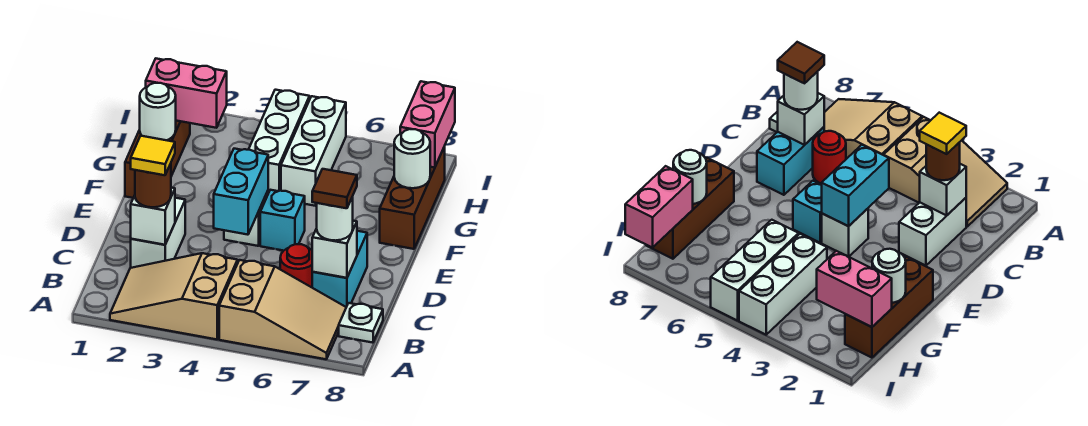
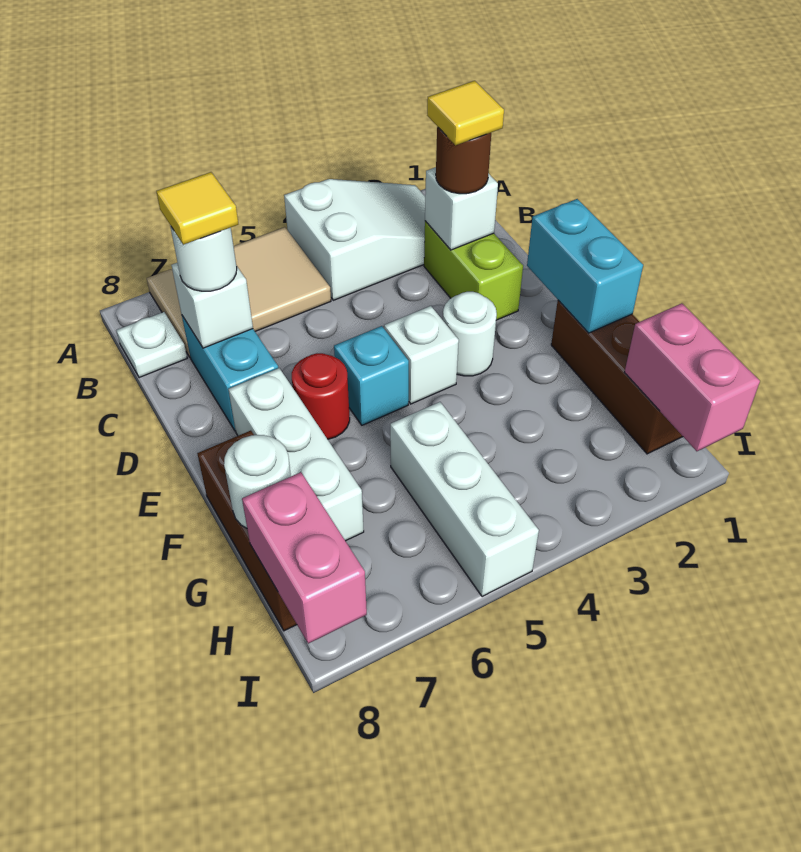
tan 2x3 slope [110,253,238,339] -> white 2x3 slope [284,179,425,300]
tan 2x3 slope [219,260,346,359] -> tan 2x3 tile [147,227,331,357]
white 1x2 brick [131,198,185,268] -> lime 1x2 brick [424,221,523,320]
red 1x1 round brick [280,244,312,287] -> red 1x1 round brick moved to [292,353,350,439]
brown 1x1 tile [312,169,357,208] -> yellow 1x1 tile [156,172,238,245]
cyan 1x2 brick [214,149,268,235] -> cyan 1x2 brick moved to [527,199,643,333]
white 1x1 round brick [140,83,176,140] -> white 1x1 round brick moved to [443,292,497,376]
white 1x3 brick [249,90,310,193] -> white 1x3 brick moved to [229,368,364,541]
pink 1x2 brick [146,59,227,128] -> pink 1x2 brick turned to [624,303,760,451]

